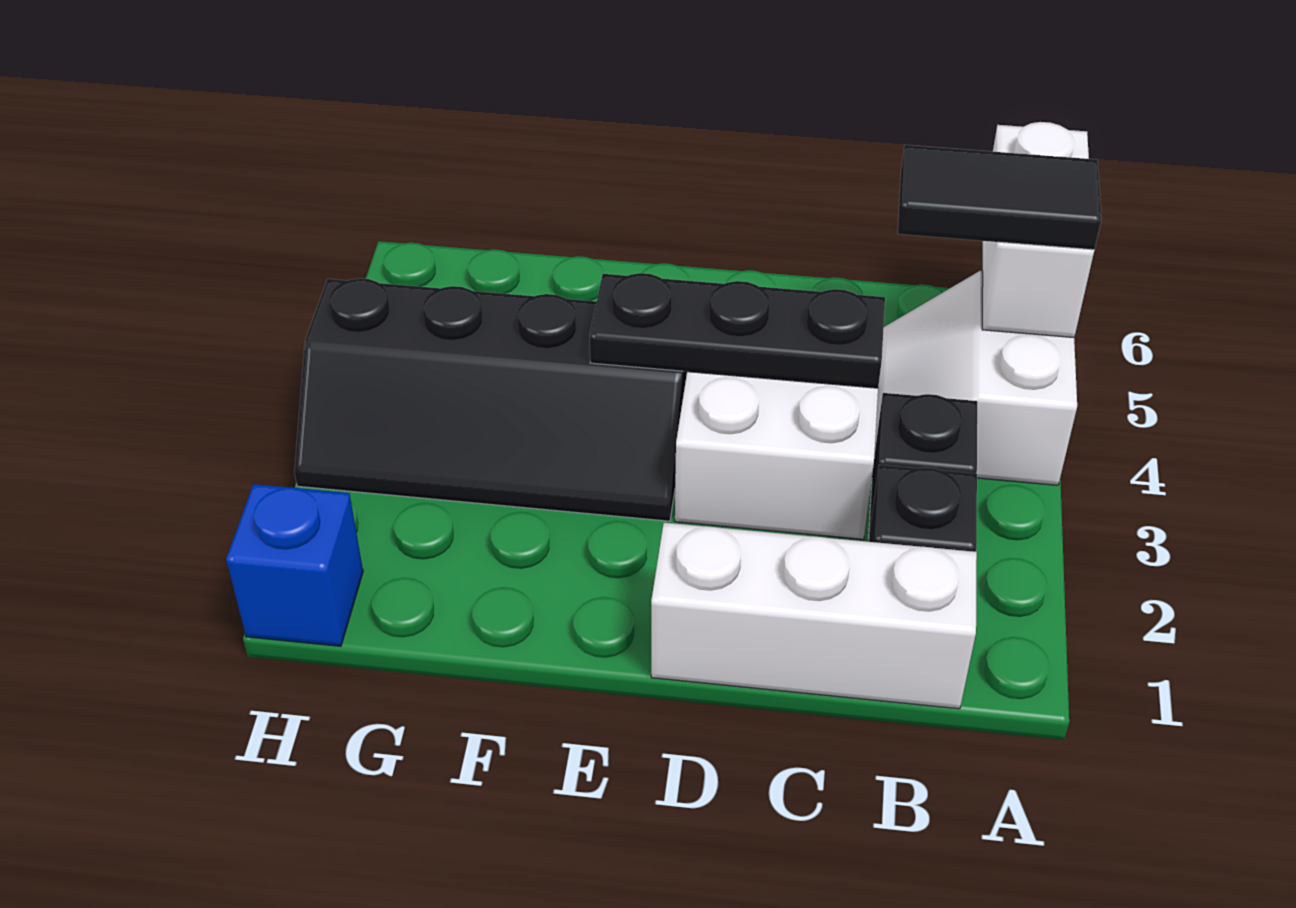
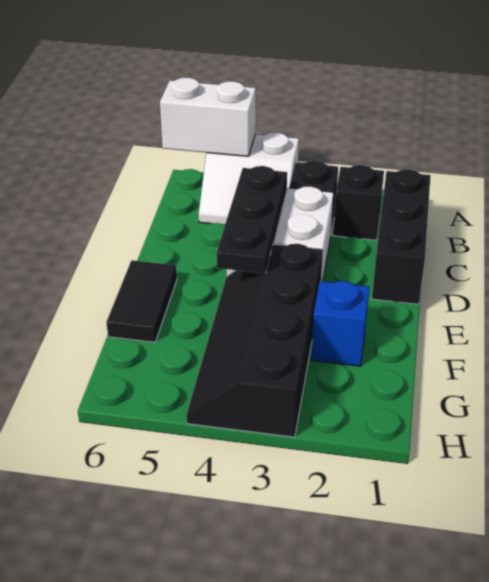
black 1x2 tile [898,145,1101,250] -> black 1x2 tile moved to [106,260,177,342]
white 1x3 brick [651,523,977,709] -> black 1x3 brick [372,169,431,304]
black 2x4 slope [294,278,687,521] -> black 2x4 slope turned to [186,244,323,437]
blue 1x1 brick [226,484,363,646] -> blue 1x1 brick moved to [311,281,369,366]

